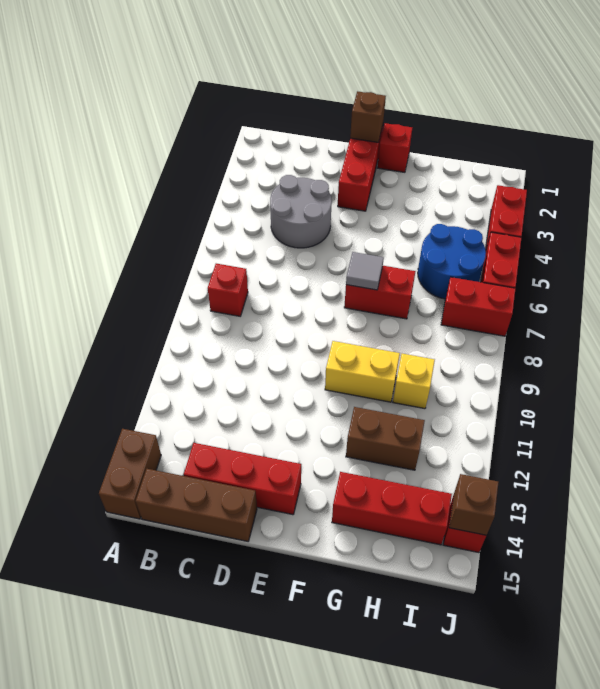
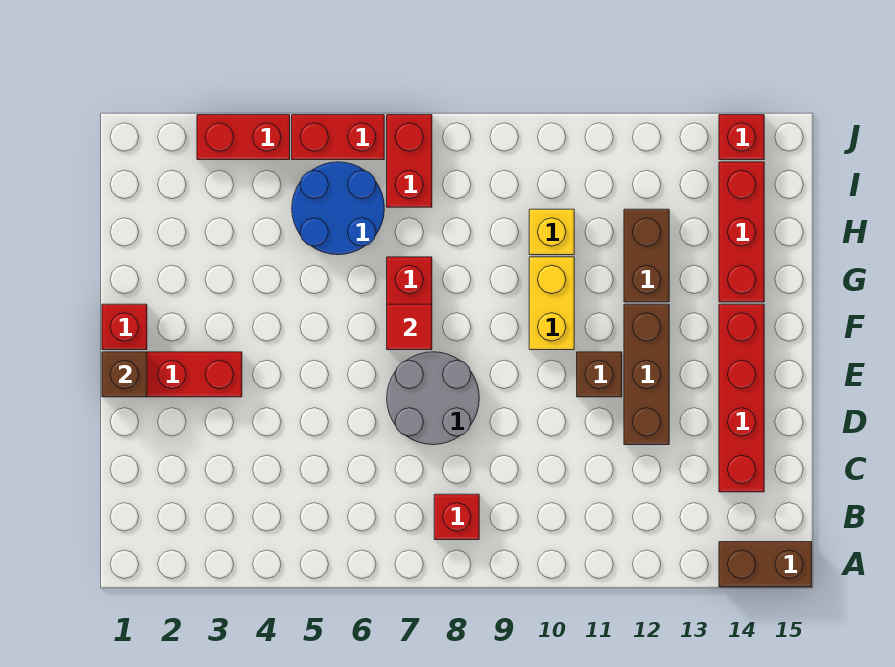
brown 1x3 brick [136,469,257,541] -> brown 1x3 brick moved to [624,304,669,445]
grey 2x2 round brick [270,175,332,248] -> grey 2x2 round brick moved to [387,352,479,445]
red 1x3 brick [184,443,301,515] -> red 1x4 brick [719,304,764,492]
grey 1x1 tile [346,252,384,290] -> red 1x1 tile [387,304,432,350]
brown 1x1 brick [449,474,499,535] -> brown 1x1 brick moved to [577,352,622,397]

